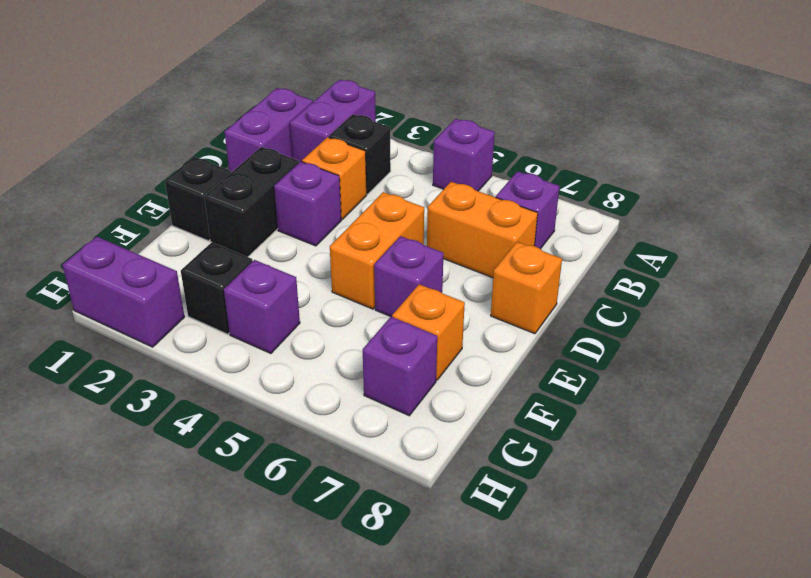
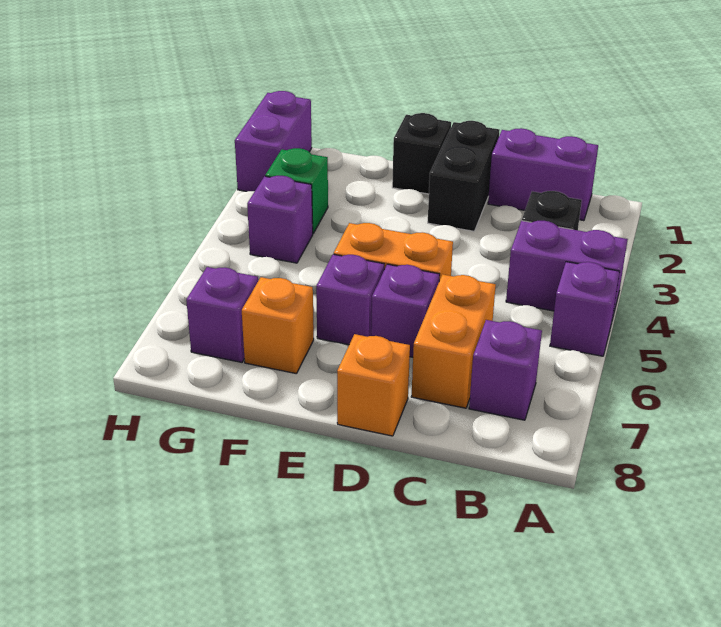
purple 1x2 brick [290,80,376,162] -> purple 1x2 brick moved to [506,221,628,319]
orange 1x1 brick [302,137,367,219] -> none
black 1x2 brick [204,147,299,257] -> black 1x2 brick turned to [428,121,499,231]
purple 1x1 brick [274,162,341,246] -> purple 1x1 brick moved to [371,264,440,357]
black 1x1 brick [181,242,253,334] -> green 1x1 brick [265,148,328,233]

